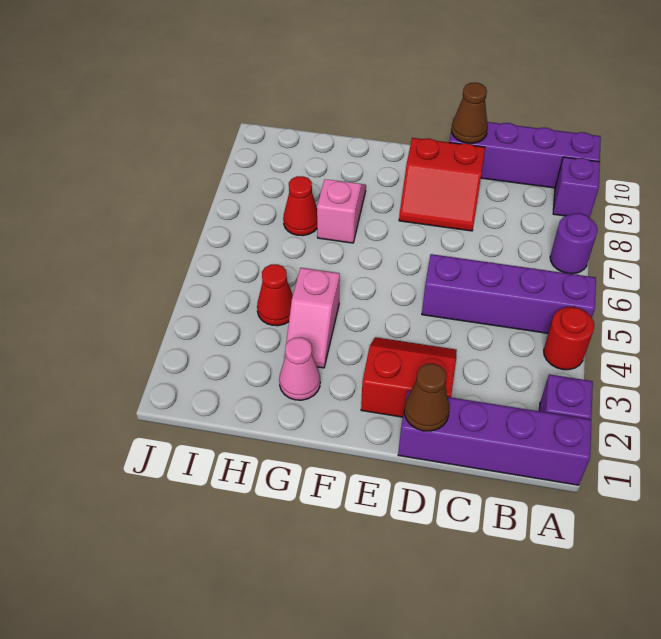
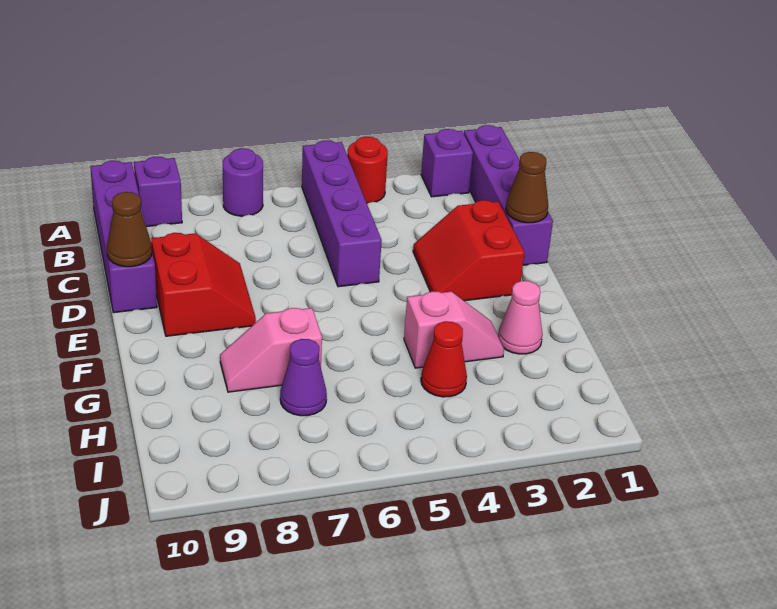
red 1x1 cone [283,176,317,236] -> purple 1x1 cone [280,339,327,416]

